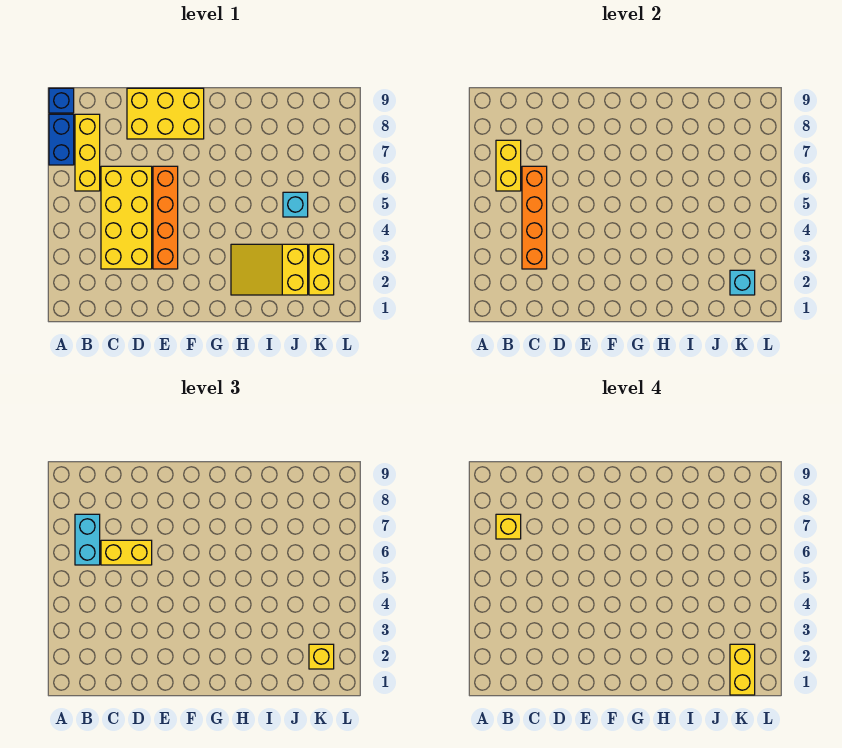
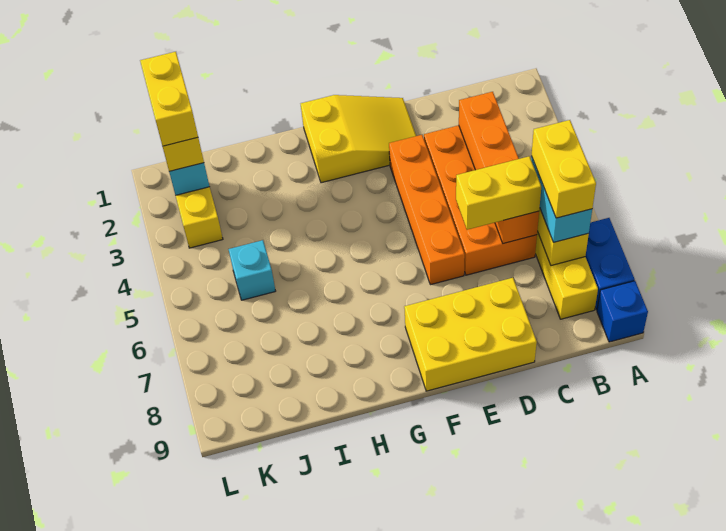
yellow 1x1 brick [496,514,521,539] -> yellow 1x2 brick [532,120,596,218]
yellow 2x4 brick [101,166,152,269] -> orange 2x4 brick [424,125,537,275]
yellow 2x3 slope [231,244,308,295] -> yellow 2x3 slope moved to [301,95,416,183]

